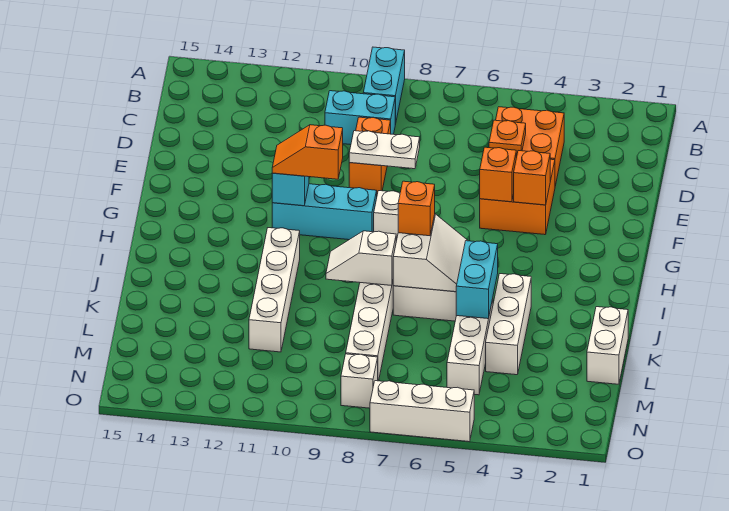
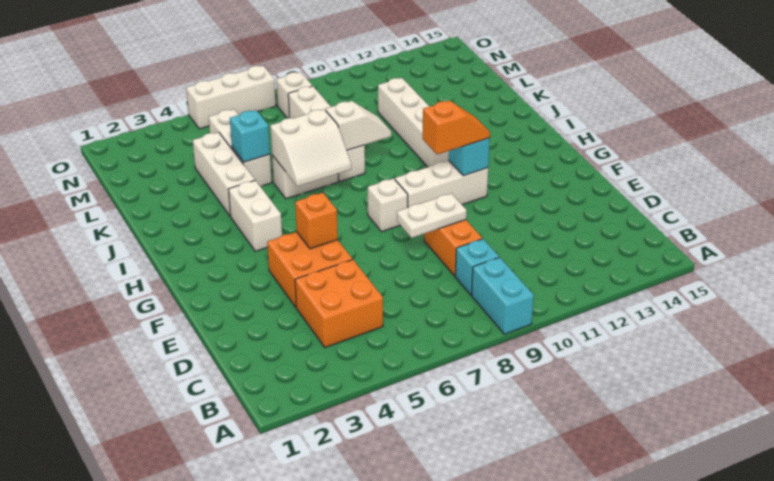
cyan 1x2 brick [325,91,395,145] -> cyan 1x1 brick [455,239,499,295]
orange 1x1 plate [489,120,526,155] -> none
orange 1x1 brick [514,151,550,205] -> none
cyan 1x3 brick [272,184,377,240] -> white 1x3 brick [395,161,488,207]
white 2x2 slope [393,214,468,292] -> white 2x2 slope turned to [270,109,351,186]
orange 1x1 brick [398,181,435,236] -> none
cyan 1x2 brick [456,241,498,319] -> cyan 1x1 brick [230,110,270,162]
white 1x2 brick [587,307,628,384] -> white 1x2 brick moved to [228,180,282,251]

